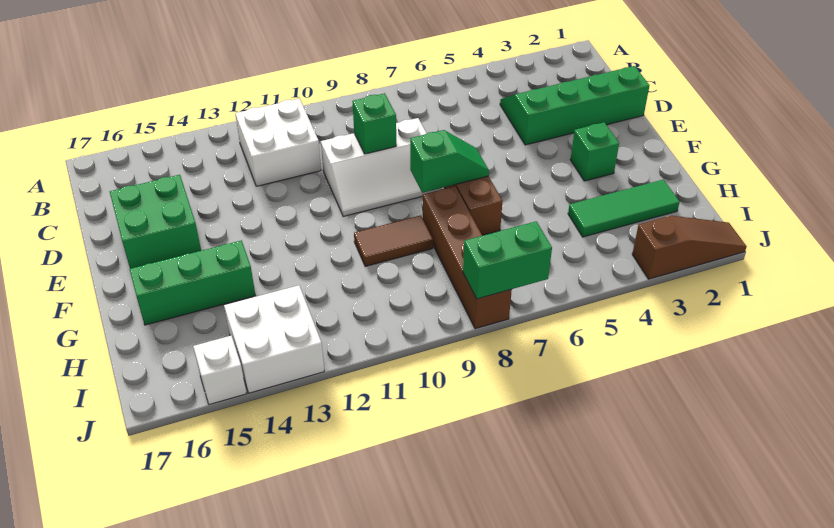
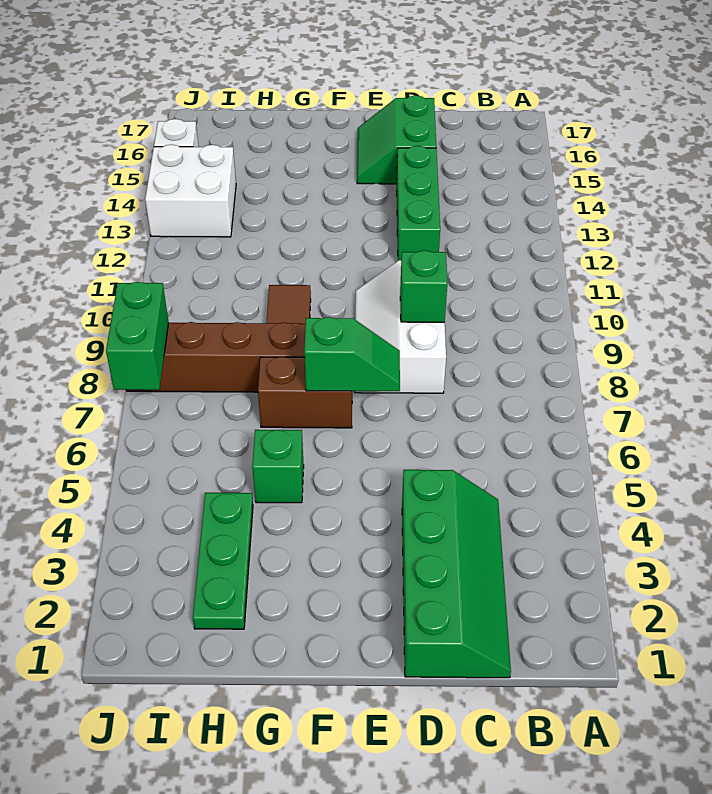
white 2x2 brick [235,99,321,186] -> none
green 2x2 brick [110,175,201,269] -> green 2x2 slope [357,96,436,184]
green 1x1 brick [570,122,619,181] -> green 1x1 brick moved to [252,430,304,503]
green 1x2 slope [410,130,489,193] -> green 1x2 slope turned to [304,317,400,391]
green 1x3 brick [130,241,255,325] -> green 1x3 brick moved to [397,146,440,261]
green 1x3 tile [568,180,680,237] -> green 1x3 plate [193,493,253,629]
brown 1x3 slope [632,216,747,279] -> none

